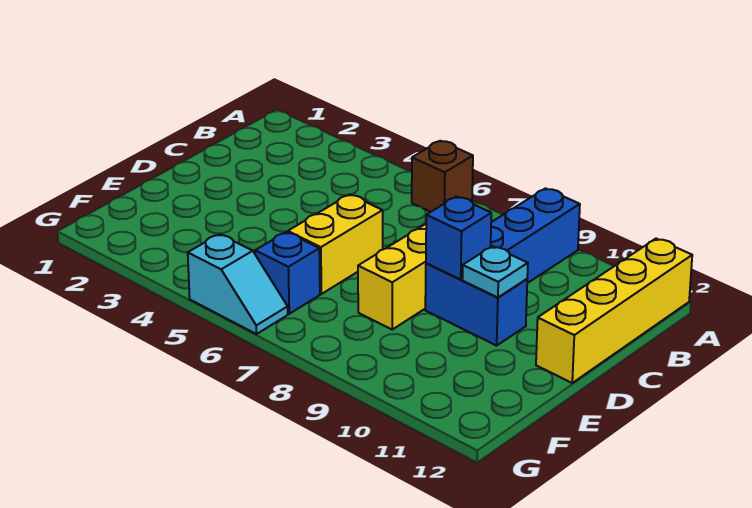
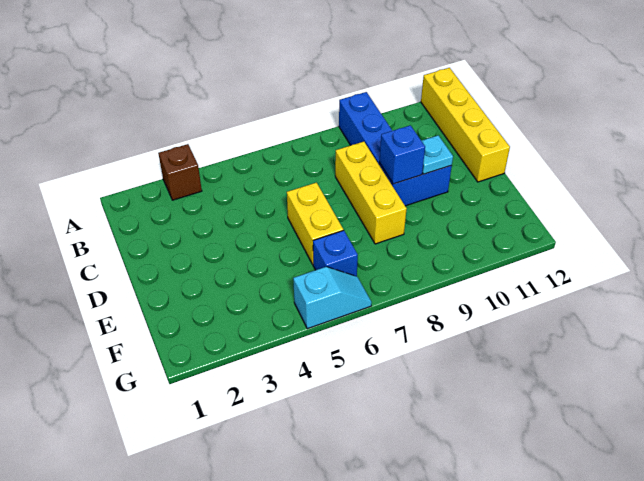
brown 1x1 brick [412,141,473,212] -> brown 1x1 brick moved to [158,144,202,200]

